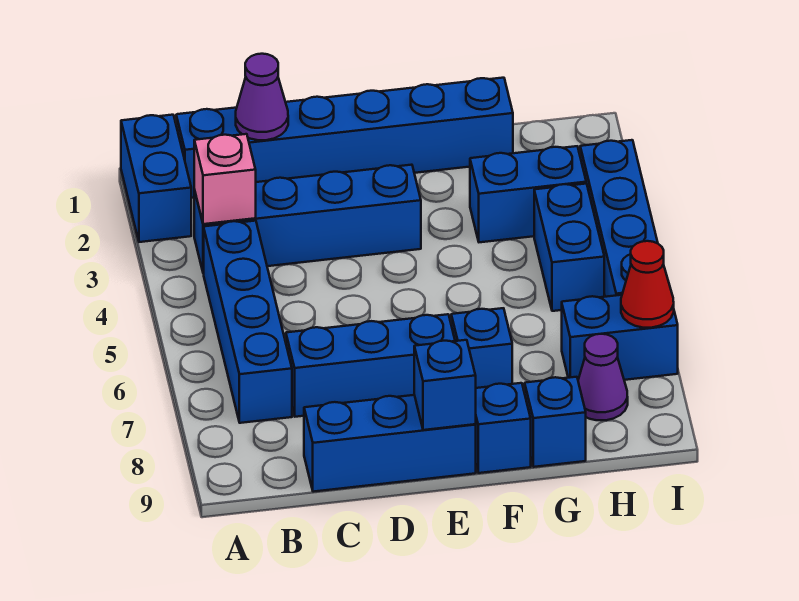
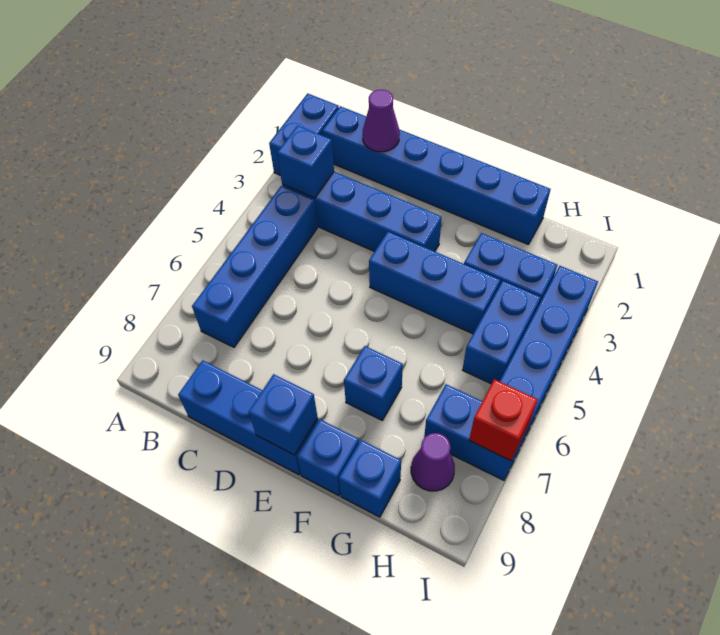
pink 1x1 brick [194,134,256,224] -> blue 1x1 brick [277,126,334,198]
blue 1x3 brick [286,314,455,417] -> blue 1x3 brick moved to [369,232,500,334]
red 1x1 cone [621,241,674,328] -> red 1x1 brick [469,379,538,461]

